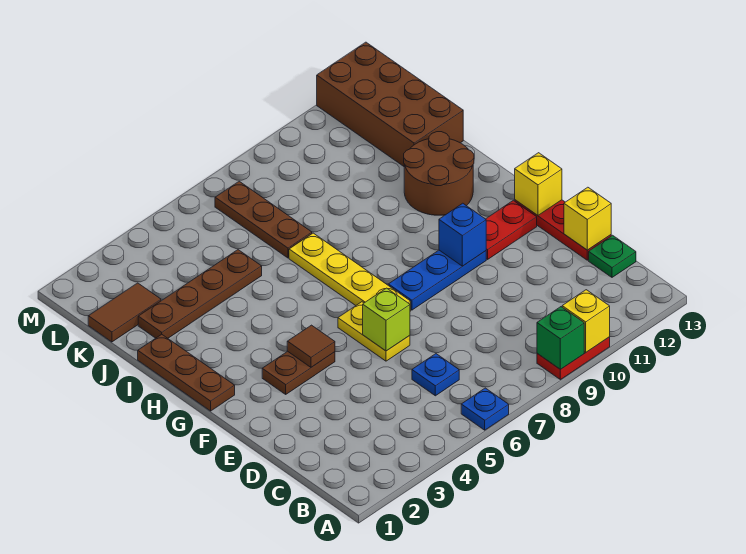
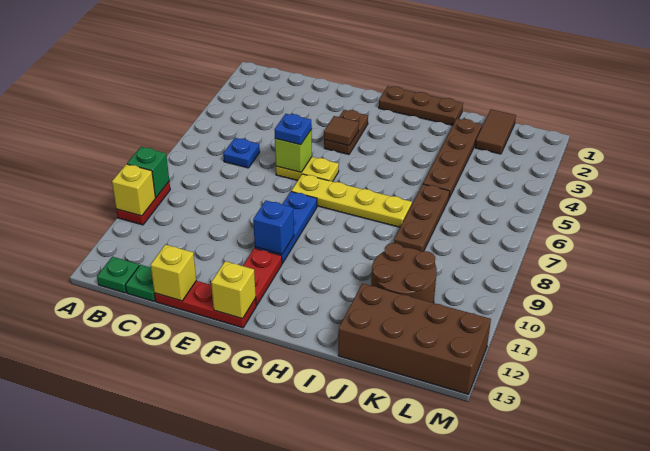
blue 1x1 plate [461,388,509,430] -> blue 1x1 plate moved to [274,114,312,145]
none -> green 1x1 plate [97,257,139,293]
brown 2x2 round brick [404,132,474,215] -> brown 2x2 round brick moved to [371,243,437,303]
brown 1x3 plate [215,181,312,258] -> brown 1x3 plate turned to [394,184,450,252]

